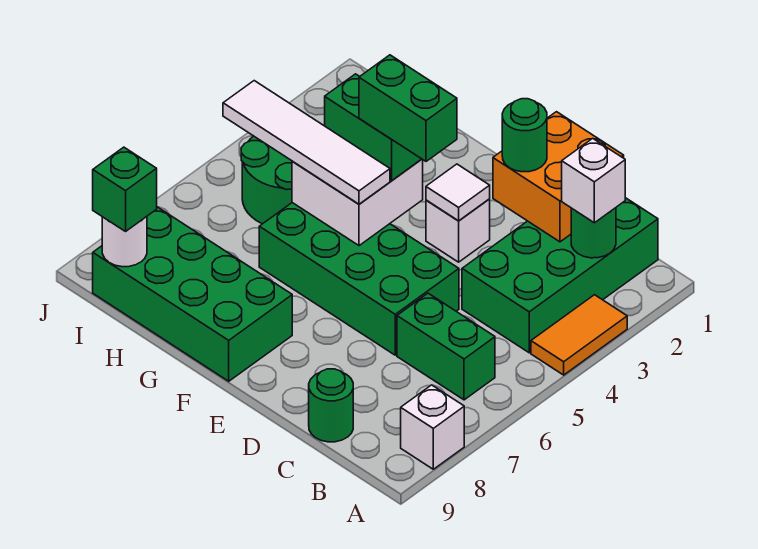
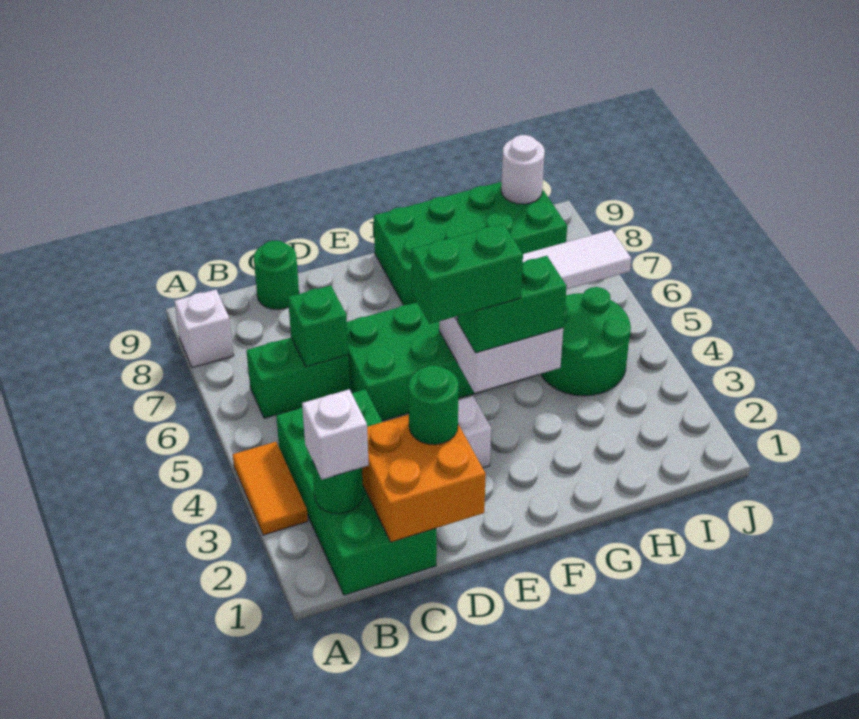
white 1x1 tile [426,164,490,221] -> none
green 1x1 brick [93,147,157,231] -> green 1x1 brick moved to [288,285,348,367]

